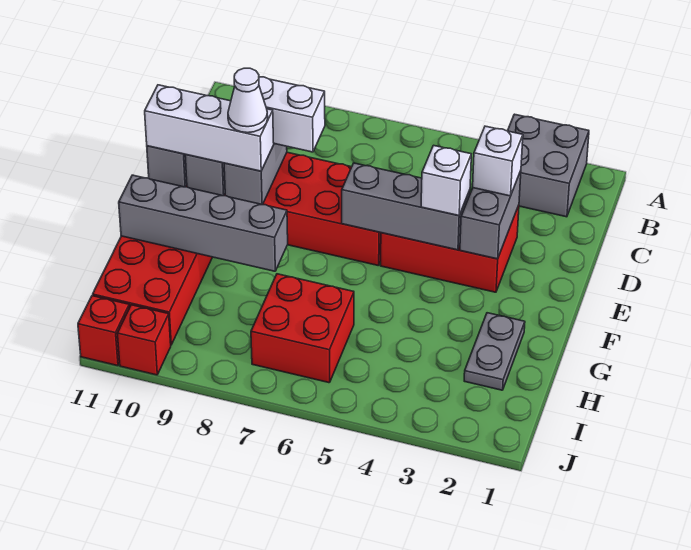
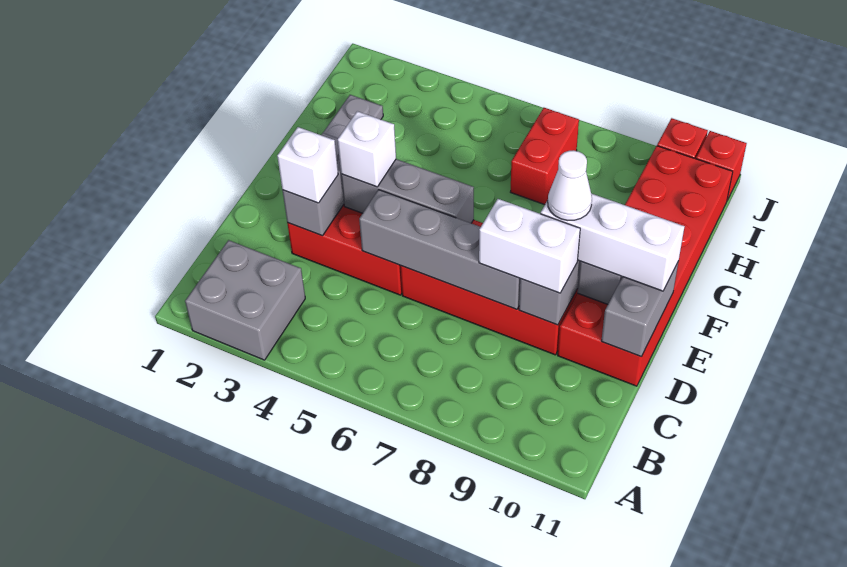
grey 1x4 brick [119,175,288,271] -> grey 1x4 brick moved to [359,190,520,309]
red 2x2 brick [251,274,354,383] -> red 1x2 brick [511,108,579,205]

